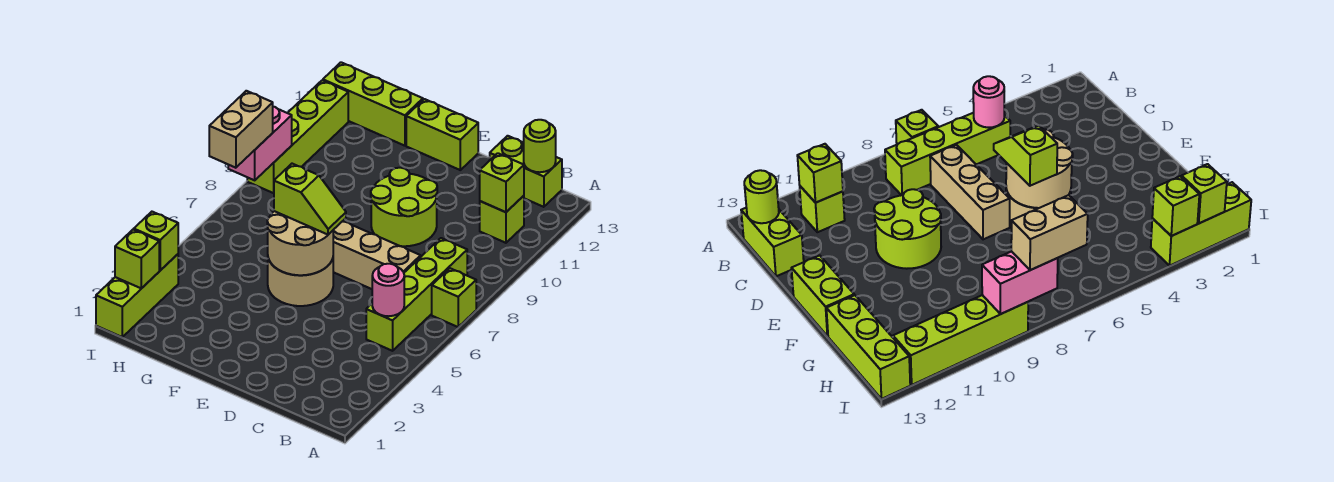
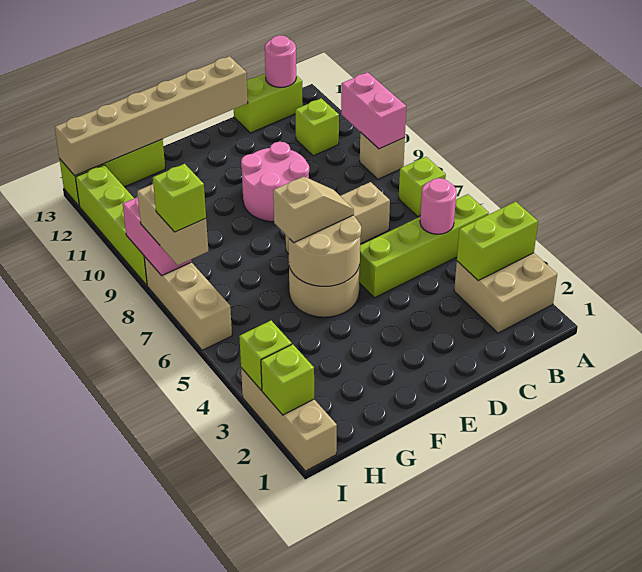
none -> tan 2x2 brick [454,253,557,333]
none -> tan 1x1 brick [360,132,405,179]
none -> pink 1x2 brick [341,72,406,149]
lime 1x4 brick [366,238,467,351] -> lime 1x4 brick turned to [359,194,489,298]
lime 1x1 brick [480,153,524,212] -> lime 1x1 brick moved to [153,164,206,232]
lime 1x1 round brick [524,120,556,172] -> pink 1x1 round brick [265,35,296,87]
lime 2x2 round brick [371,168,437,246] -> pink 2x2 round brick [241,142,309,222]
none -> tan 1x6 brick [55,56,248,176]
lime 1x2 slope [274,164,346,235] -> tan 1x2 slope [273,176,354,243]
lime 1x2 brick [406,99,478,170] -> lime 1x2 brick moved to [457,202,538,280]
lime 1x3 brick [96,254,178,337] -> tan 1x3 brick [241,368,337,471]
none -> tan 1x3 brick [144,256,232,350]

